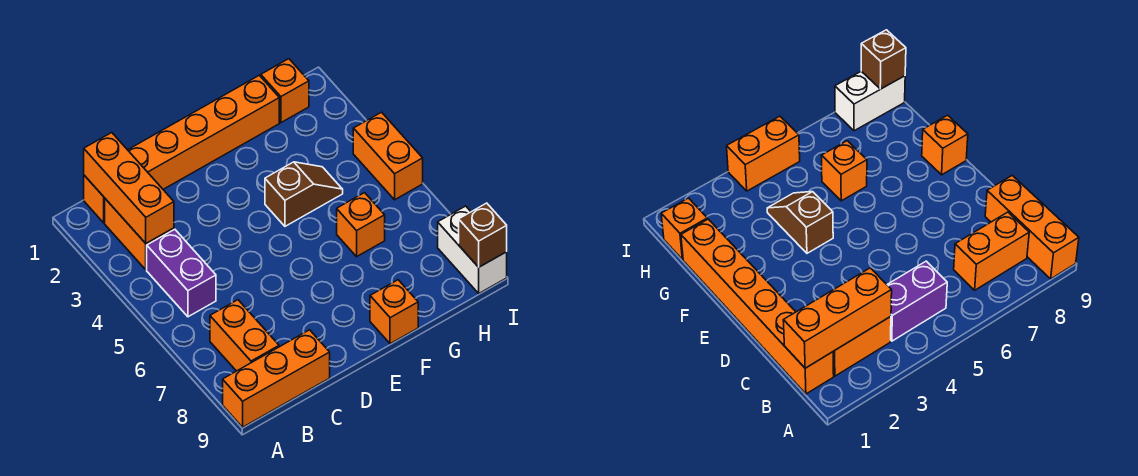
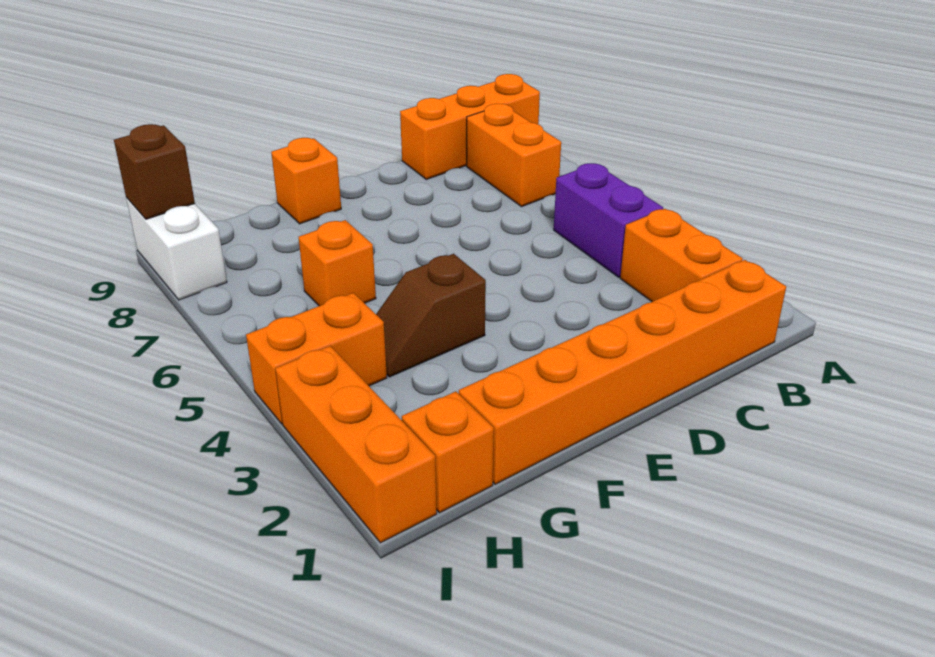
orange 1x3 brick [84,133,174,243] -> orange 1x3 brick moved to [275,346,437,543]
orange 1x2 brick [353,112,423,200] -> orange 1x2 brick turned to [246,293,387,424]

